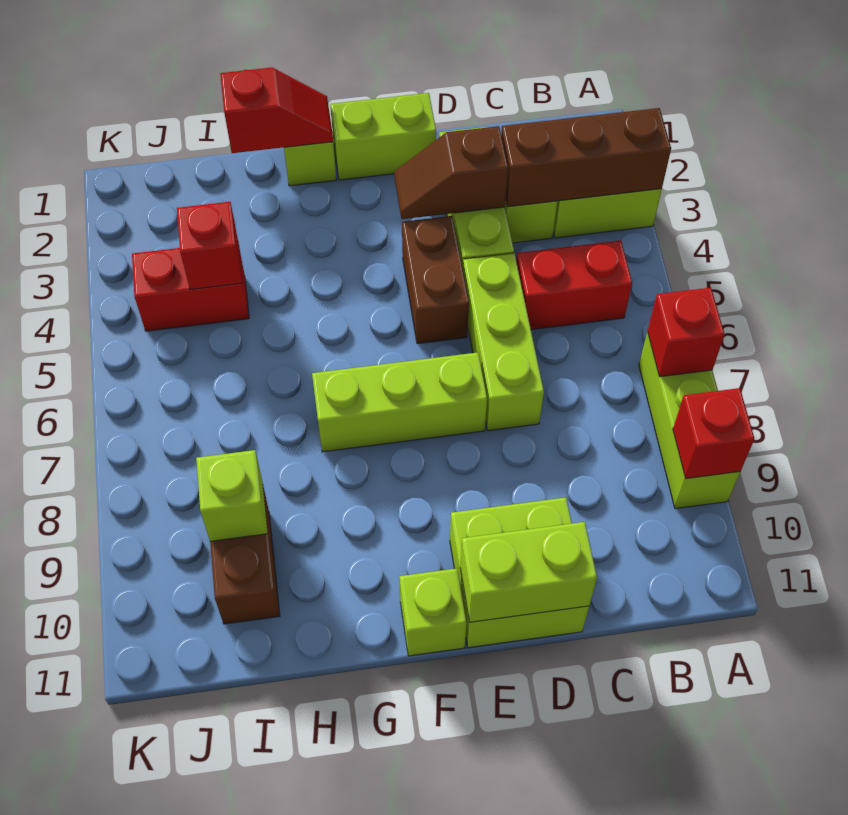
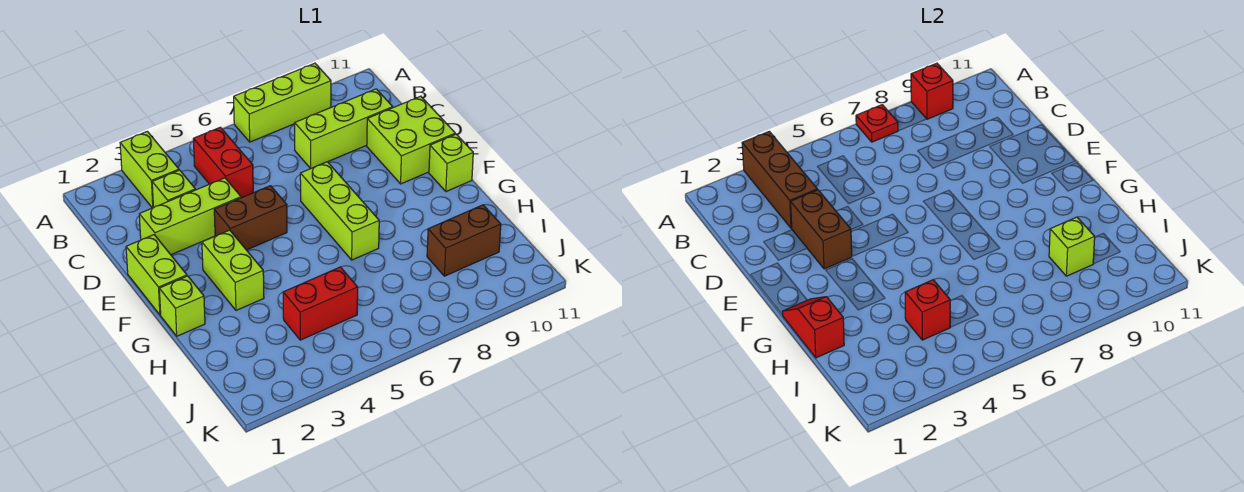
red 1x1 brick [648,288,725,377] -> red 1x1 plate [856,105,898,142]
brown 1x2 slope [394,126,508,219] -> brown 1x2 brick [791,190,852,269]
lime 1x3 brick [463,253,544,431] -> lime 1x3 brick moved to [295,89,393,169]
lime 1x2 brick [460,522,597,622] -> lime 1x2 brick moved to [202,230,264,310]
red 1x2 brick [132,243,249,331] -> red 1x2 brick turned to [283,267,358,340]

